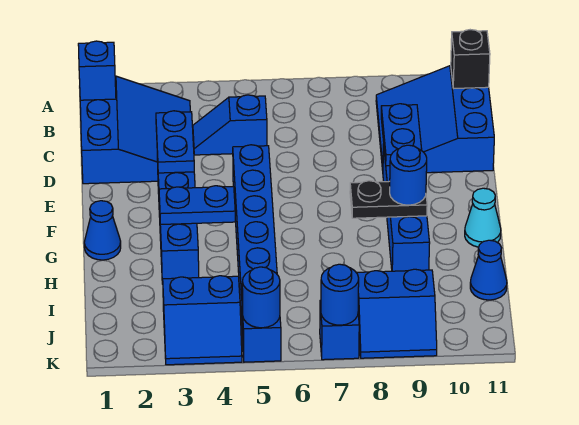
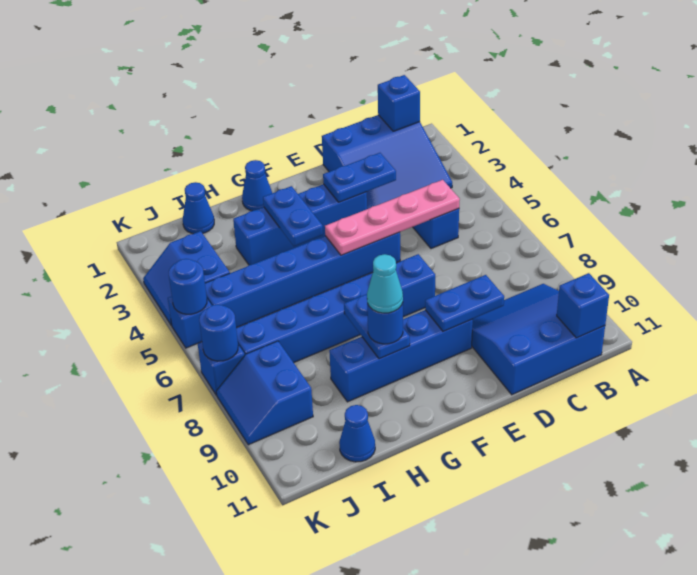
black 1x1 brick [451,30,490,88] -> blue 1x1 brick [557,273,609,338]
none -> pink 1x4 plate [325,180,460,255]
none -> blue 1x6 brick [236,254,435,363]
black 1x2 plate [350,181,427,218] -> blue 1x2 plate [344,294,410,359]
cyan 1x1 cone [465,188,501,247] -> cyan 1x1 cone moved to [367,254,403,313]
none -> blue 1x1 cone [183,182,214,234]

